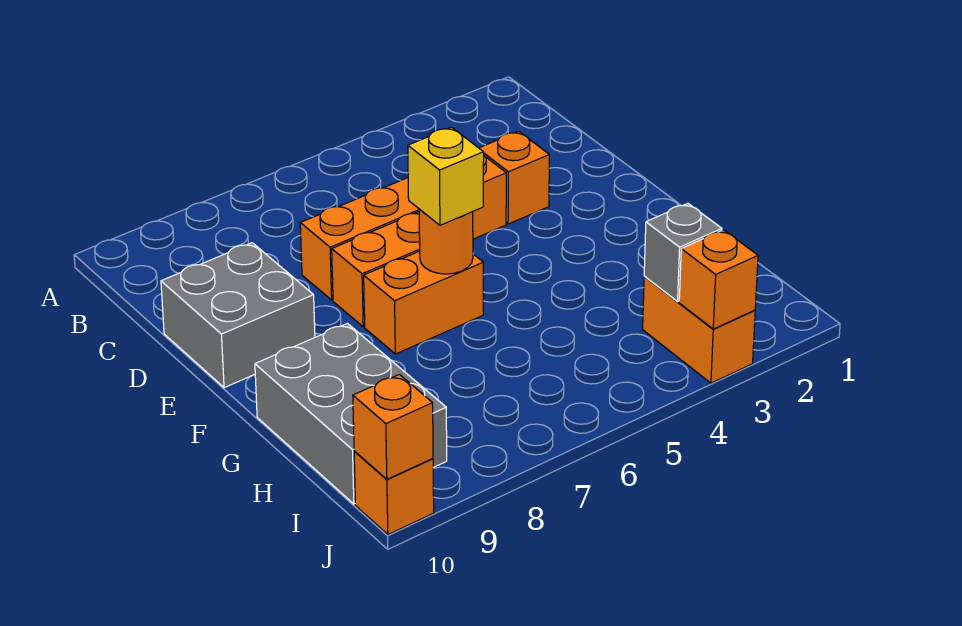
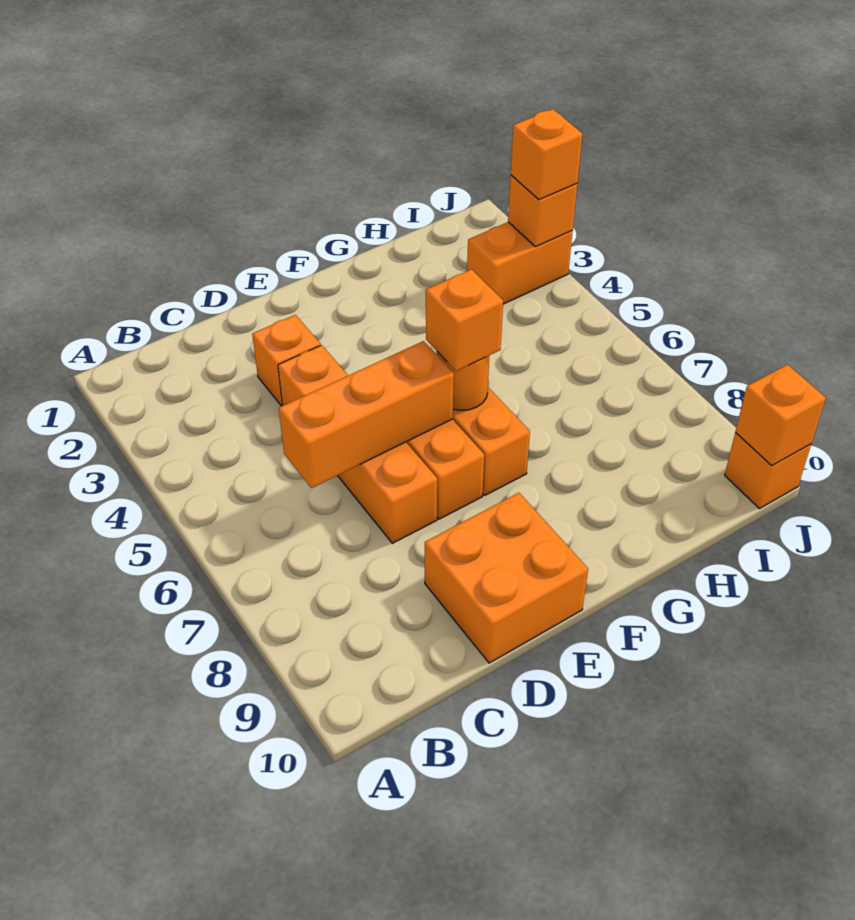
none -> orange 1x3 brick [279,341,454,488]
grey 2x2 brick [161,243,315,388] -> orange 2x2 brick [425,493,588,663]
yellow 1x1 brick [408,127,484,225] -> orange 1x1 brick [426,269,503,371]
grey 2x3 brick [255,323,447,504] -> none
grey 1x1 brick [644,203,722,301] -> none
none -> orange 1x1 brick [511,109,582,200]

